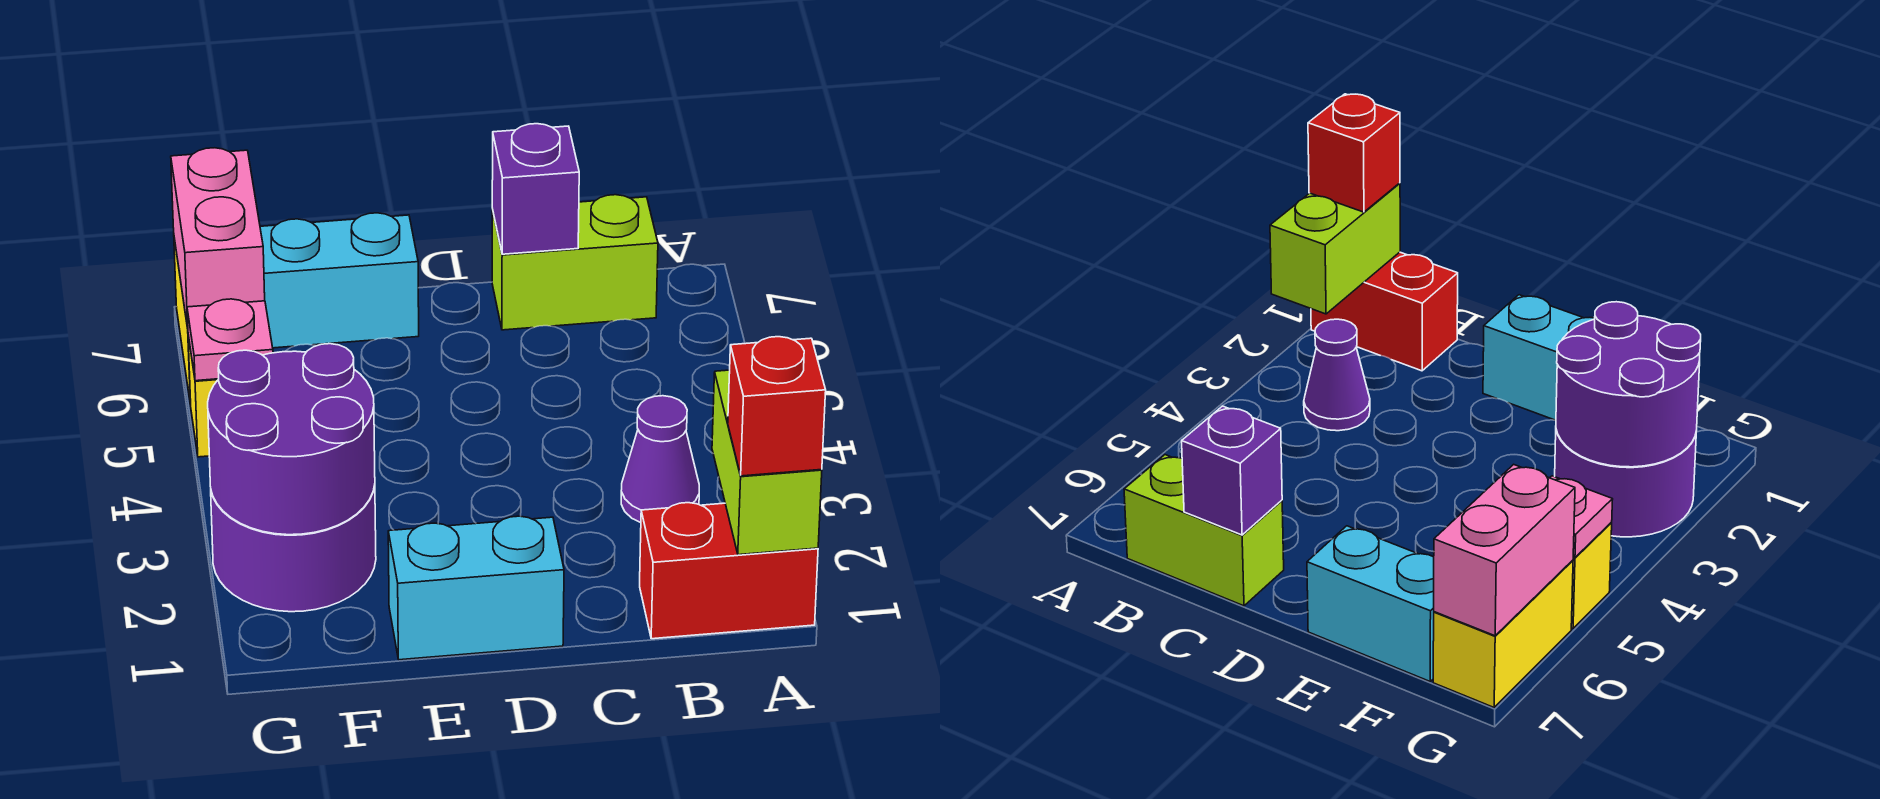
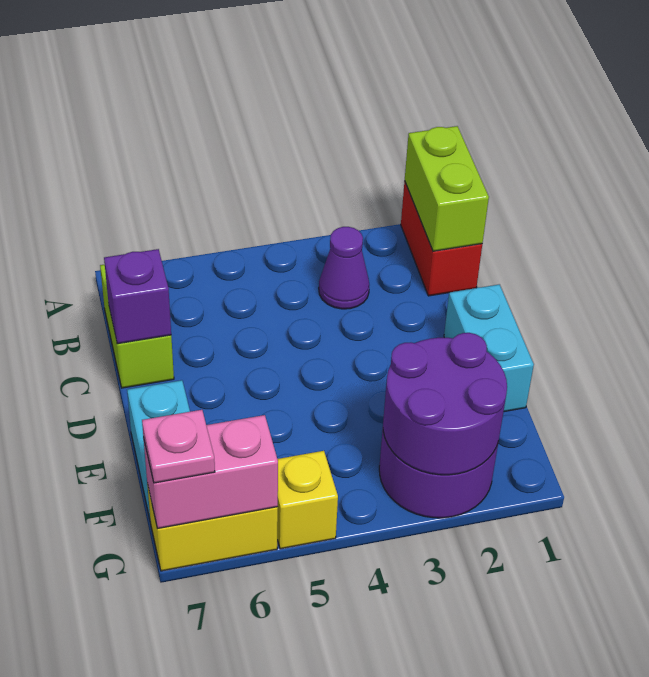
lime 1x2 brick [712,370,822,555] -> lime 1x2 brick turned to [405,126,489,251]
red 1x1 brick [728,337,826,476] -> none
pink 1x1 plate [187,299,273,381] -> pink 1x1 plate moved to [142,410,215,483]

